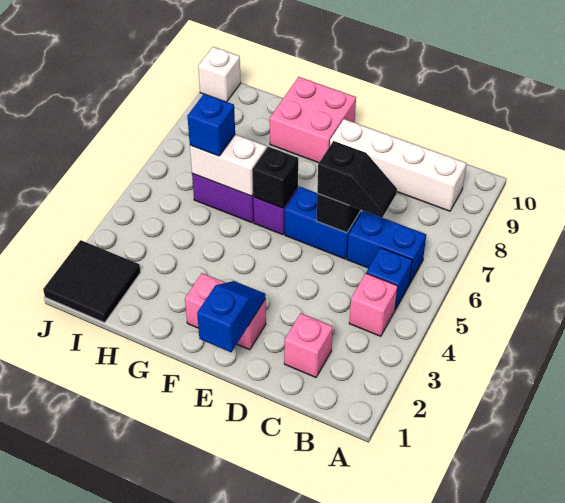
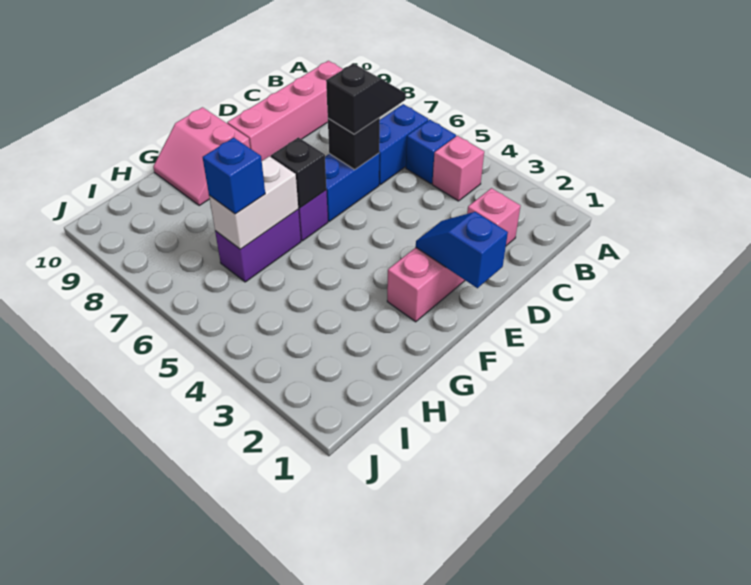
white 1x4 brick [330,119,466,211] -> pink 1x4 brick [227,61,343,161]
pink 2x2 brick [270,77,356,163] -> pink 2x2 slope [153,107,250,205]
black 2x2 tile [43,240,141,323] -> none
white 1x1 brick [198,47,241,102] -> none

